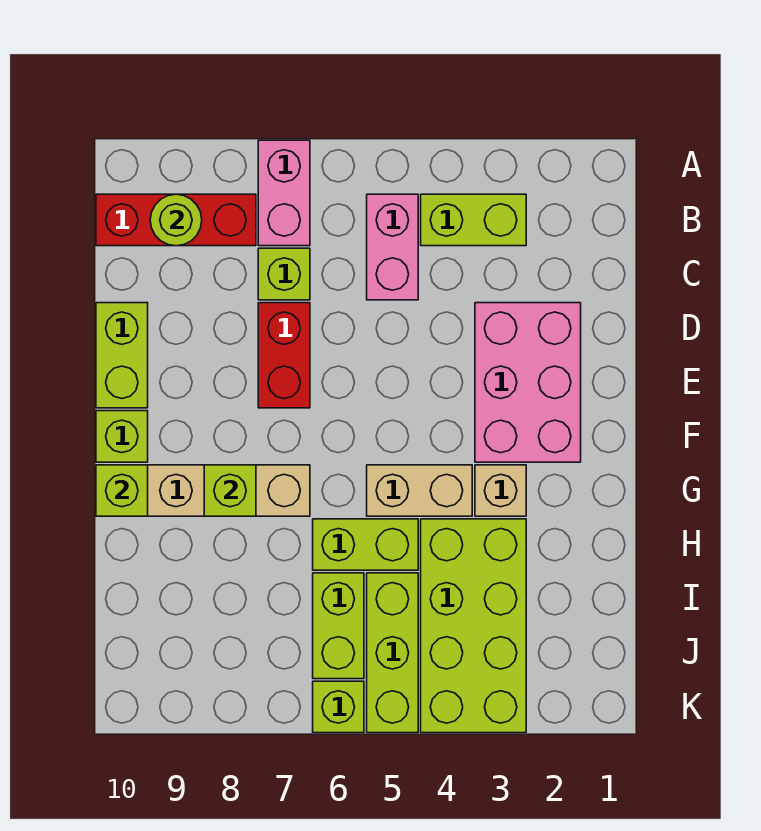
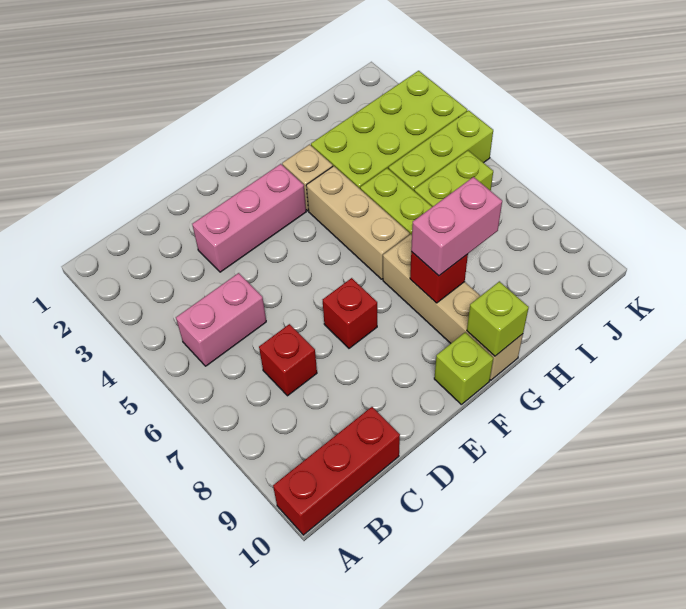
pink 1x2 brick [258,140,310,246] -> pink 1x2 brick moved to [411,177,502,276]
lime 1x2 brick [421,194,526,246] -> none
red 1x3 brick [96,194,256,246] -> red 1x3 brick turned to [273,407,400,535]
lime 1x1 round brick [150,194,202,246] -> none
lime 1x1 brick [258,248,310,300] -> red 1x1 brick [259,324,317,396]
pink 2x3 brick [475,303,581,462] -> pink 1x3 brick [192,164,306,272]
red 1x2 brick [258,303,310,408] -> red 1x1 brick [323,278,377,348]
lime 1x2 brick [96,303,148,408] -> none
tan 1x2 brick [367,465,472,516] -> tan 1x3 brick [306,166,410,279]
lime 1x1 brick [204,465,256,516] -> red 1x1 brick [410,252,468,303]
lime 1x1 brick [313,681,364,733] -> none

